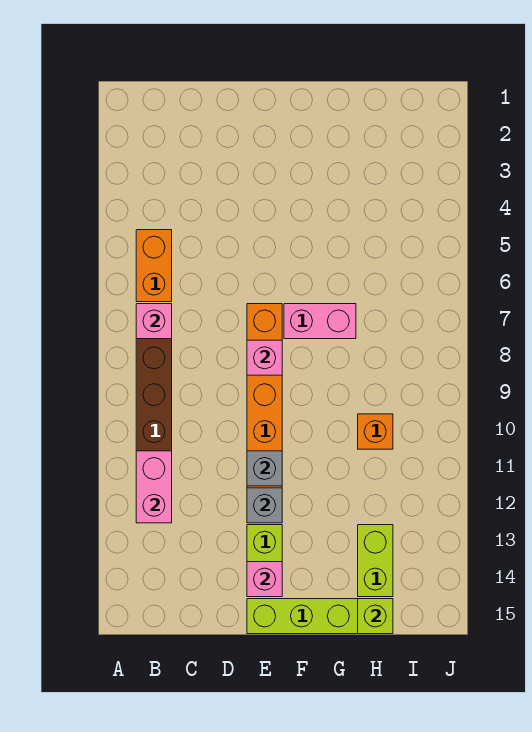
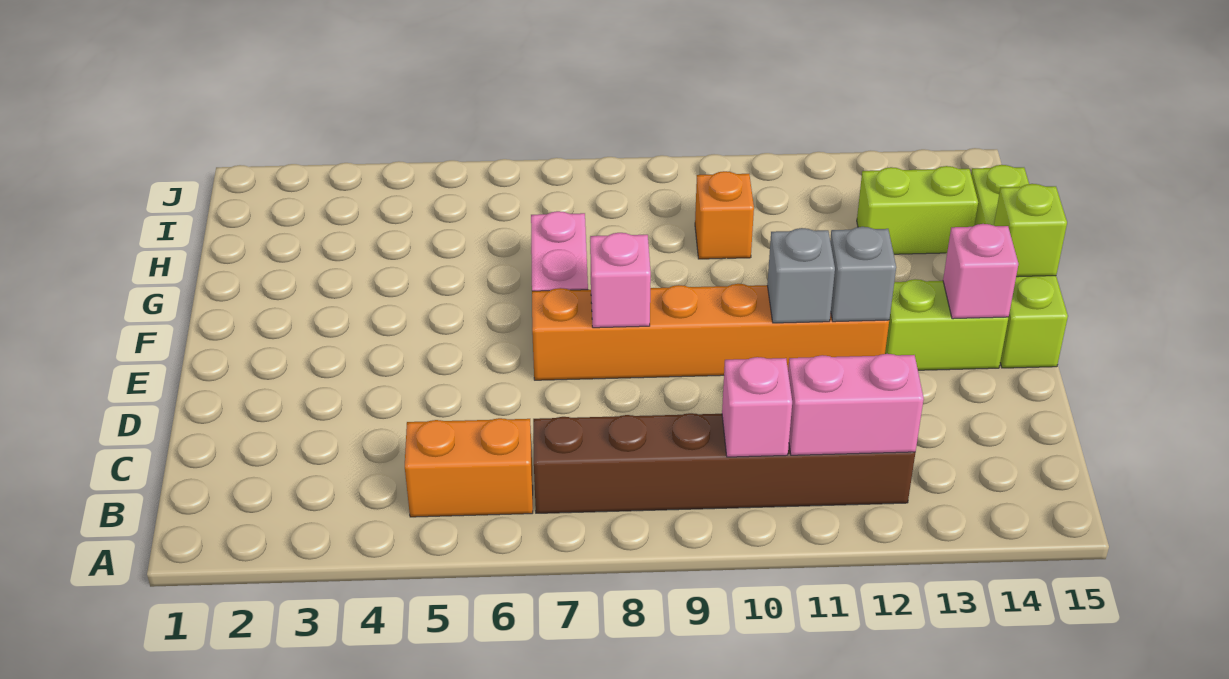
pink 1x1 brick [136,304,172,339] -> pink 1x1 brick moved to [722,357,792,457]
lime 1x1 brick [358,599,393,634] -> lime 1x1 brick moved to [994,184,1067,277]

